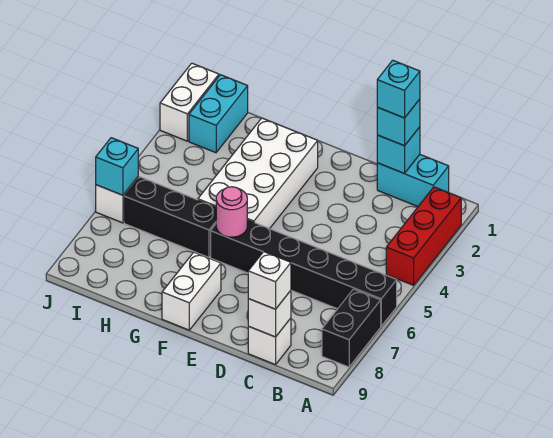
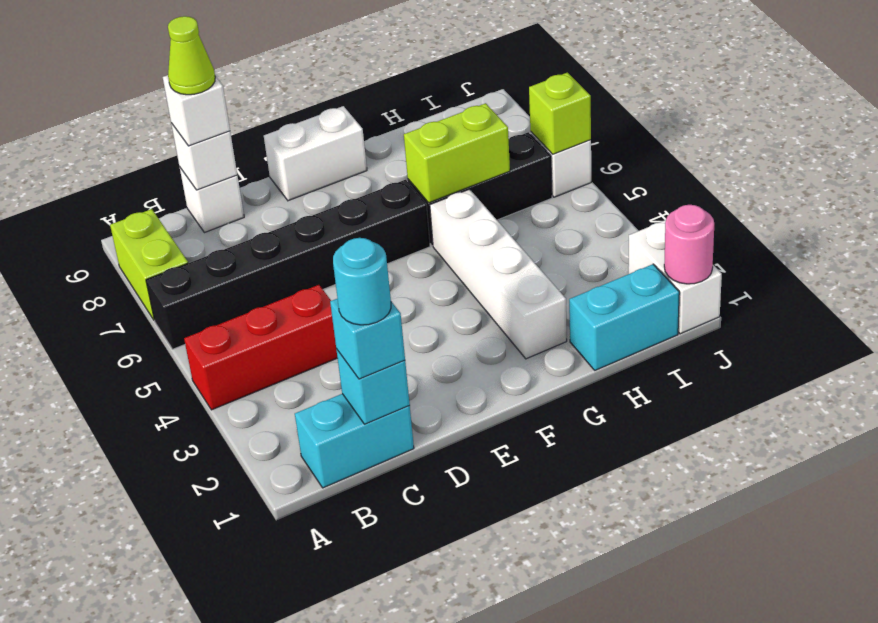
red 1x3 brick [386,187,461,285] -> red 1x3 brick turned to [184,285,337,410]
black 1x2 brick [322,289,381,367] -> lime 1x2 brick [110,209,188,320]
cyan 1x1 brick [377,60,420,118] -> cyan 1x1 round brick [333,238,391,325]
none -> lime 1x1 cone [168,16,215,95]
white 2x4 brick [198,118,318,229] -> white 1x4 brick [430,189,567,359]
pink 1x1 round brick [216,187,247,237] -> pink 1x1 round brick moved to [664,205,714,284]
white 1x2 brick [162,252,221,330] -> white 1x2 brick turned to [264,106,367,201]
none -> lime 1x2 brick [404,103,510,203]
cyan 1x2 brick [189,75,248,153] -> cyan 1x2 brick turned to [569,264,679,370]
cyan 1x1 brick [96,138,138,195] -> lime 1x1 brick [529,73,591,154]

